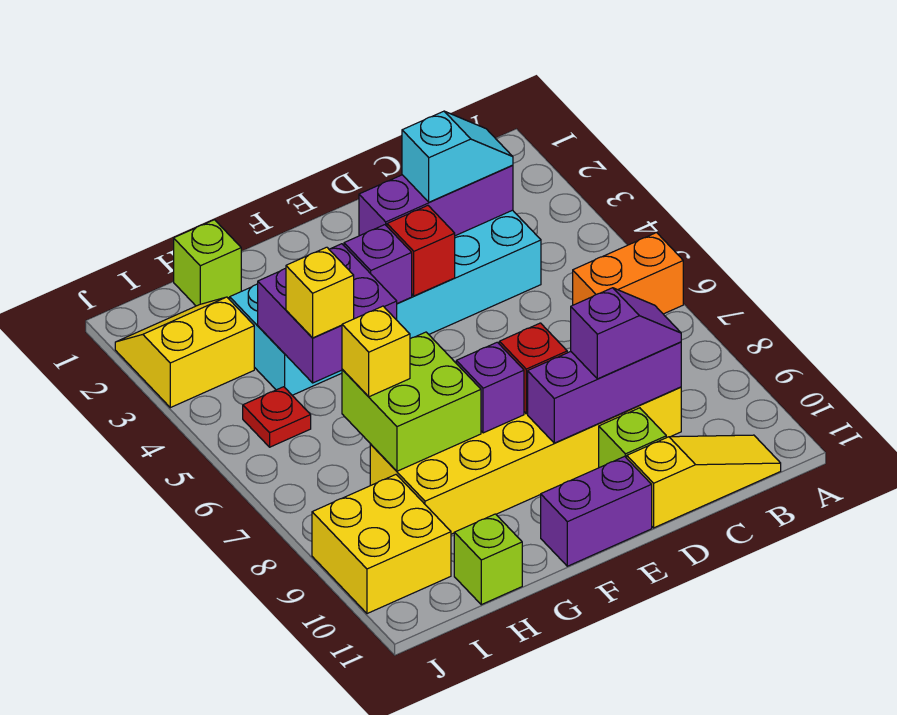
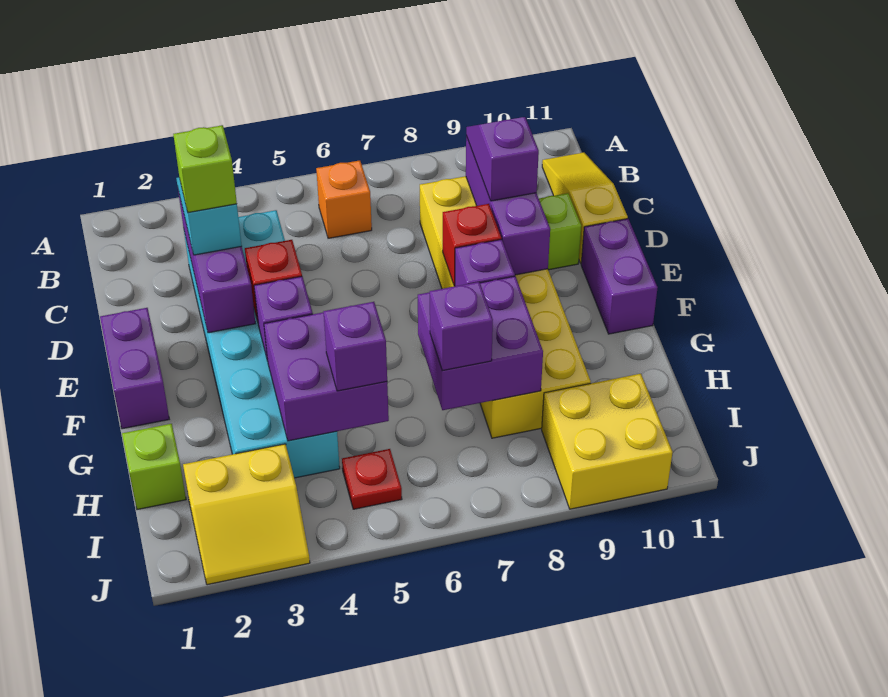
orange 1x2 brick [573,233,683,314] -> orange 1x1 brick [316,160,372,238]
none -> purple 1x2 brick [100,308,169,429]
lime 2x2 brick [342,332,481,471] -> purple 2x2 brick [418,276,543,410]
yellow 1x1 brick [286,247,354,338] -> purple 1x1 brick [323,302,387,391]
yellow 1x1 brick [342,306,410,397] -> purple 1x1 brick [430,282,493,371]
lime 1x1 brick [454,514,522,605] -> lime 1x1 brick moved to [173,125,237,213]
yellow 2x2 slope [115,297,254,408] -> yellow 2x2 slope turned to [183,444,310,585]

